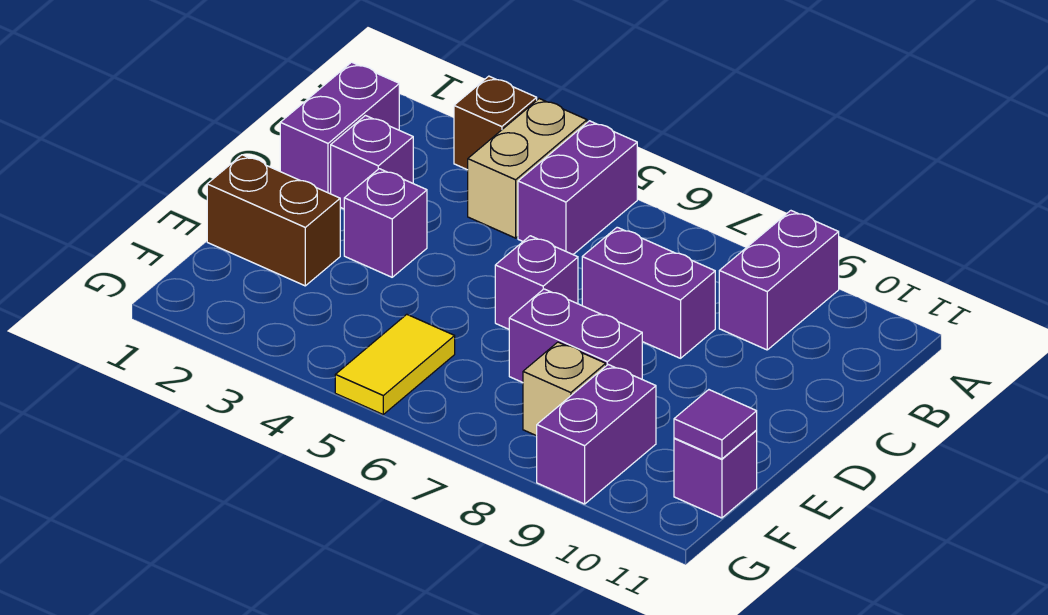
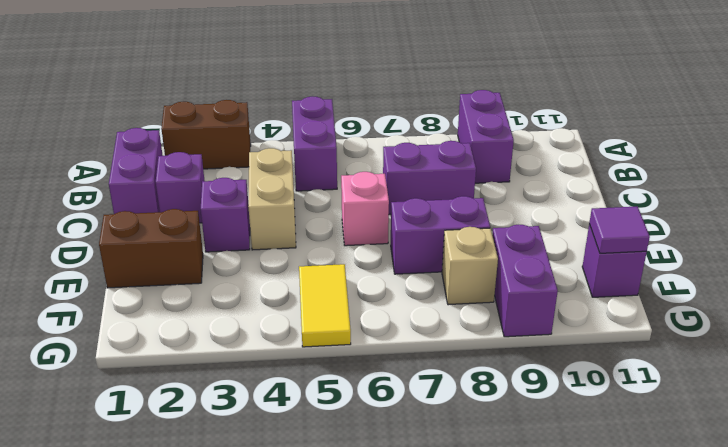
brown 1x1 brick [454,76,537,170] -> brown 1x2 brick [161,100,251,169]
tan 1x2 brick [468,99,587,238] -> tan 1x2 brick moved to [248,148,296,250]
purple 1x1 brick [495,236,578,329] -> pink 1x1 brick [341,172,389,246]

